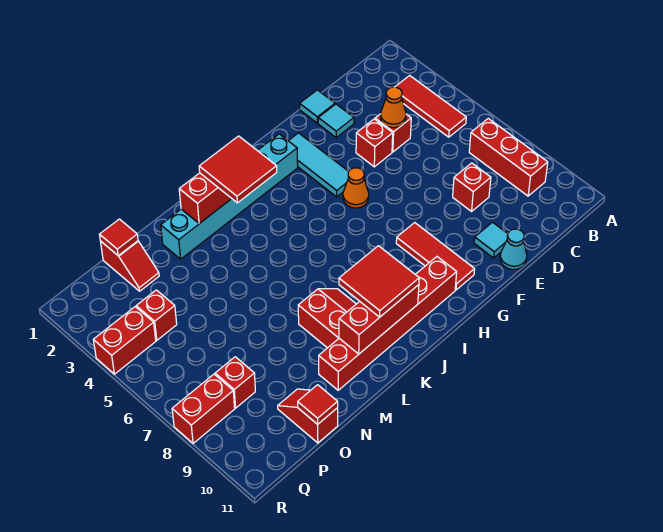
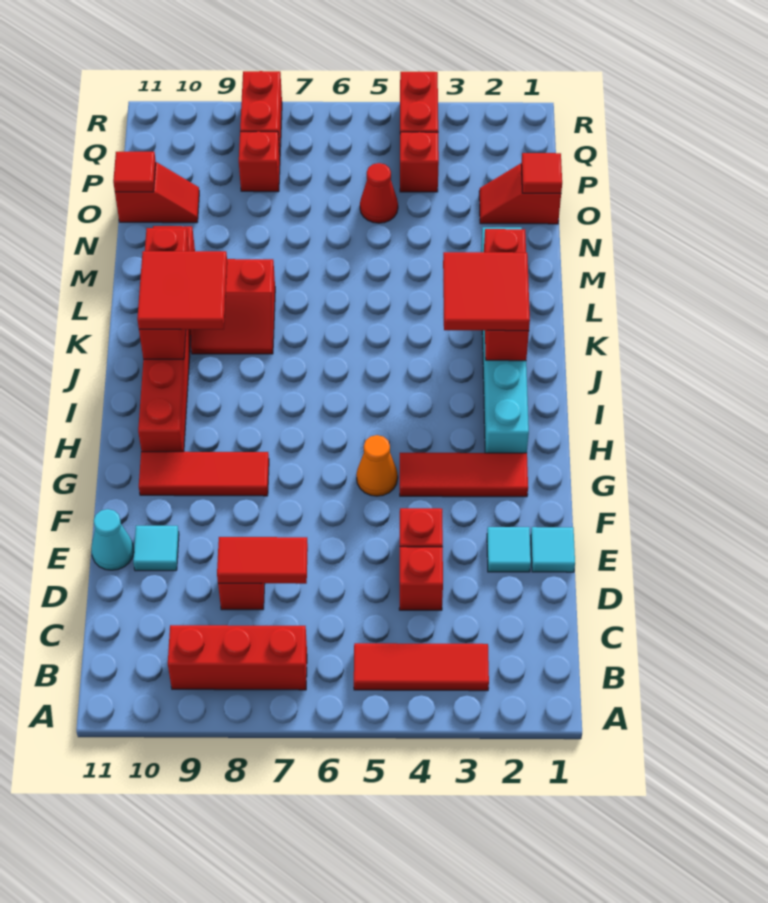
orange 1x1 cone [381,87,406,128] -> none
none -> red 1x2 tile [217,537,308,584]
cyan 1x3 tile [289,133,349,197] -> red 1x3 tile [400,453,528,497]
none -> red 1x1 cone [360,163,398,223]

